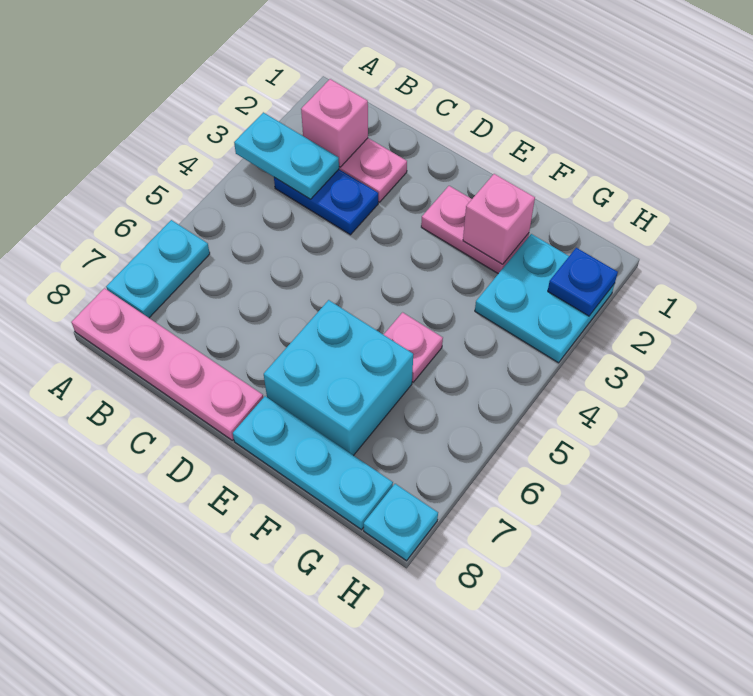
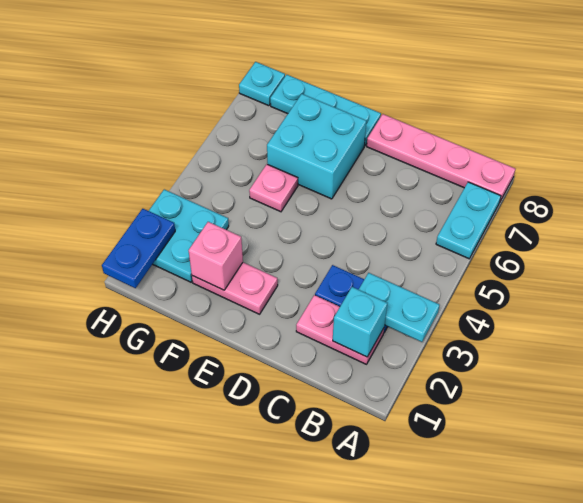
pink 1x1 brick [301,79,368,167] -> cyan 1x1 brick [333,287,387,357]
blue 1x1 plate [548,248,618,316] -> blue 1x2 plate [102,209,175,288]

